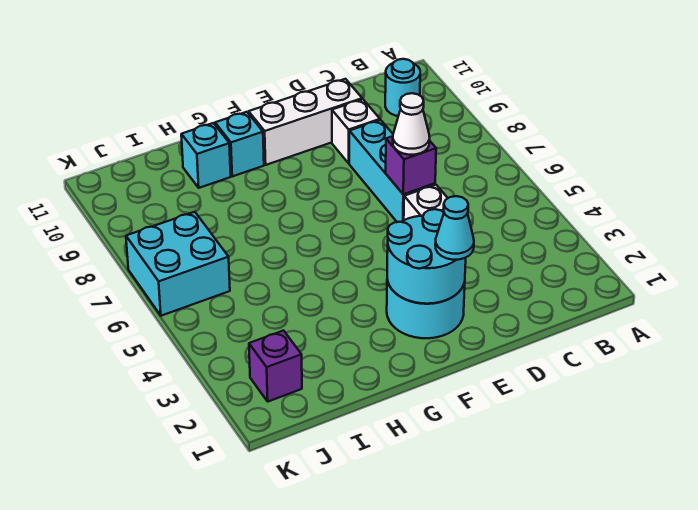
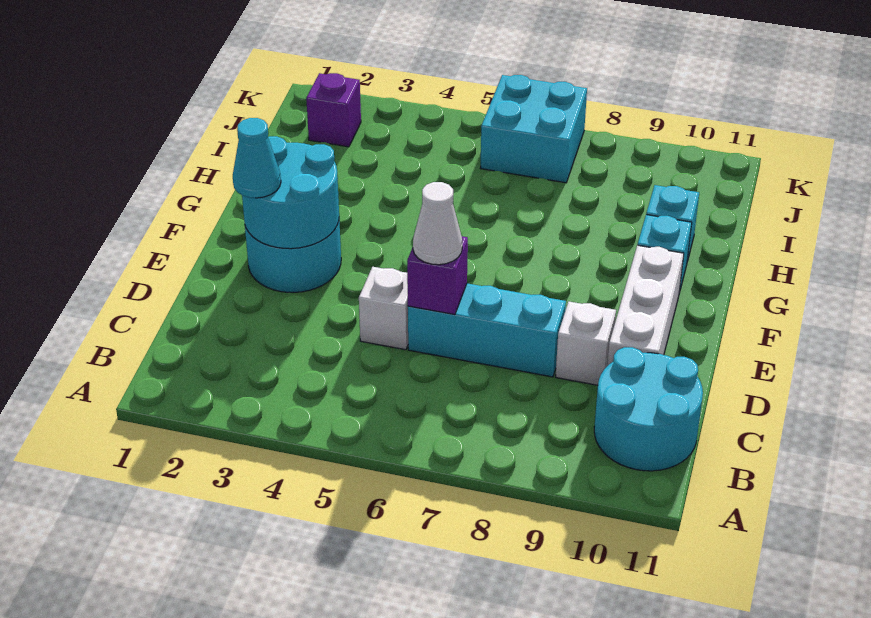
cyan 1x1 round brick [385,59,420,116] -> cyan 2x2 round brick [594,347,703,471]

